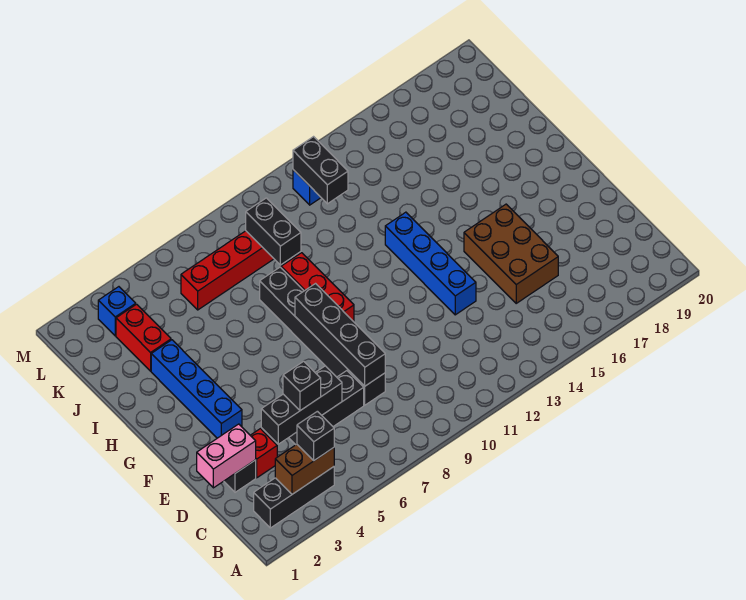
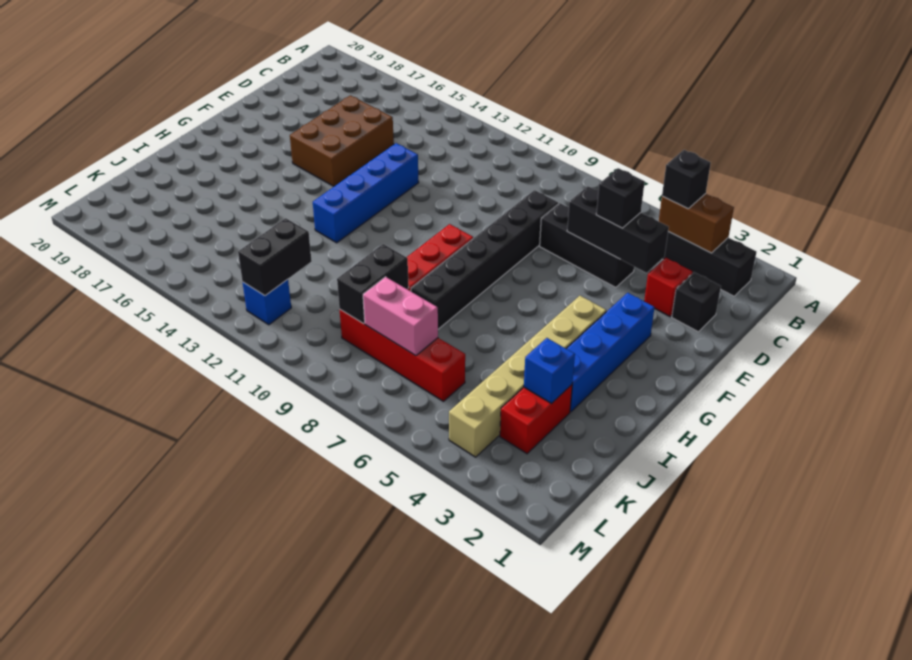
pink 1x2 brick [197,424,256,488] -> pink 1x2 brick moved to [363,277,438,356]
black 1x4 brick [295,284,385,386] -> none
none -> tan 1x6 brick [449,296,606,457]
blue 1x1 brick [98,287,136,336] -> blue 1x1 brick moved to [524,338,575,403]

